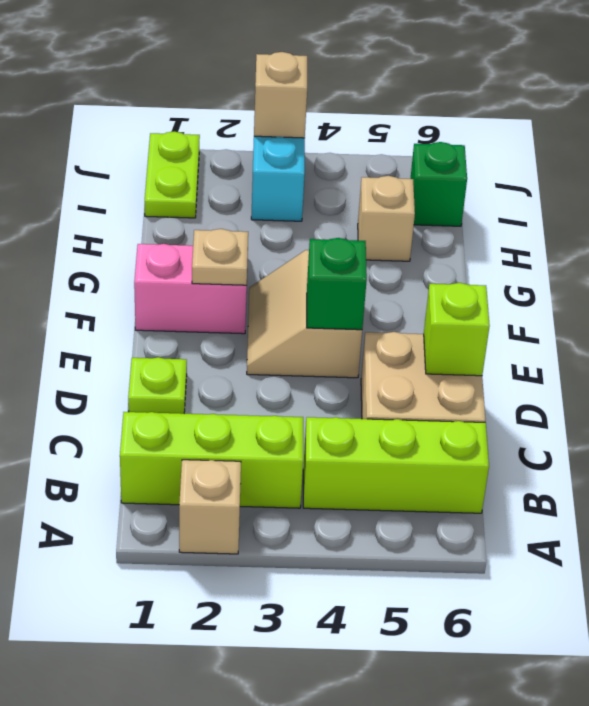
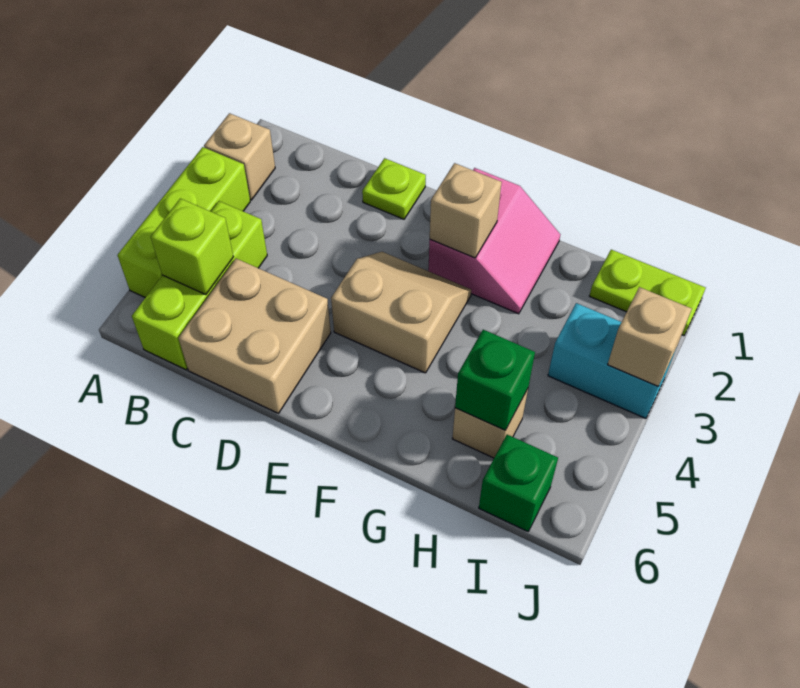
lime 1x3 brick [120,412,303,508] -> lime 1x3 brick moved to [117,147,250,298]
lime 1x1 brick [424,283,490,376] -> lime 1x1 brick moved to [151,199,233,295]
green 1x1 brick [307,238,367,330] -> green 1x1 brick moved to [455,330,535,430]
tan 1x1 plate [192,229,248,285] -> tan 1x1 brick [430,163,502,258]

